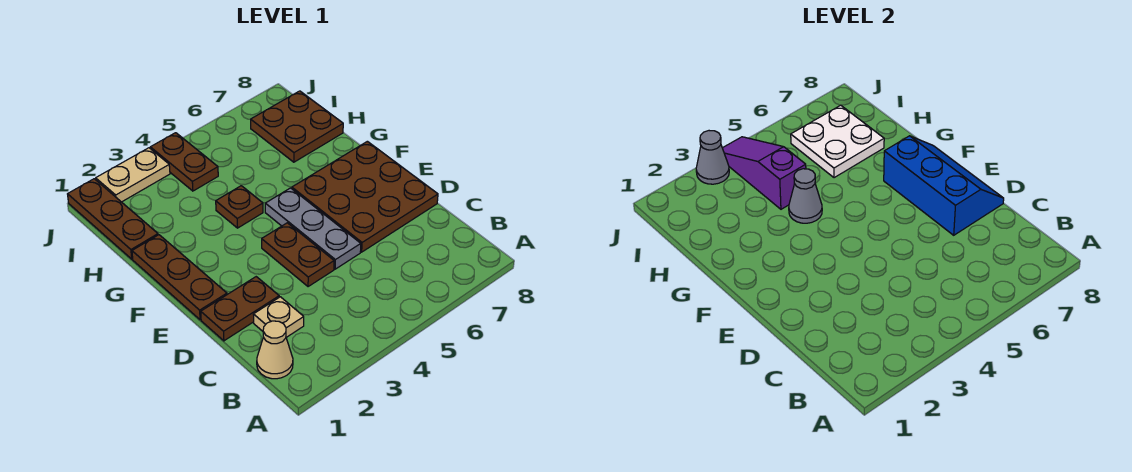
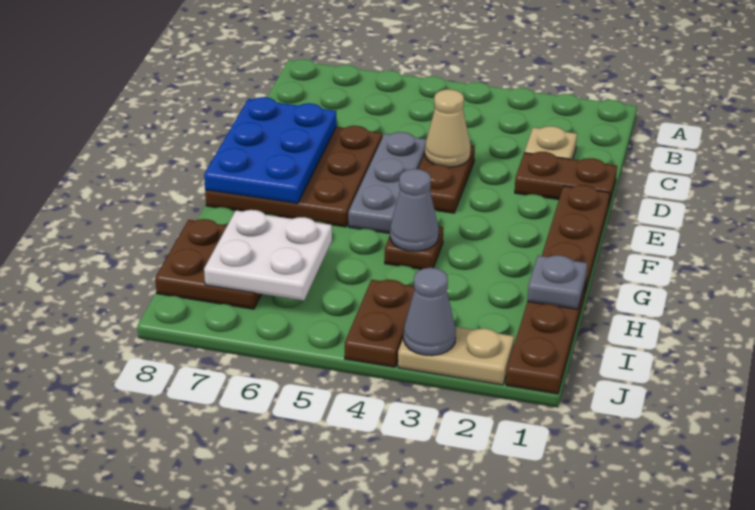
tan 1x1 cone [257,321,293,379] -> tan 1x1 cone moved to [425,89,471,167]
blue 2x3 slope [884,136,1004,235] -> blue 2x3 plate [204,97,337,204]
none -> grey 1x1 plate [527,255,587,309]
purple 1x3 slope [723,137,806,209] -> none

